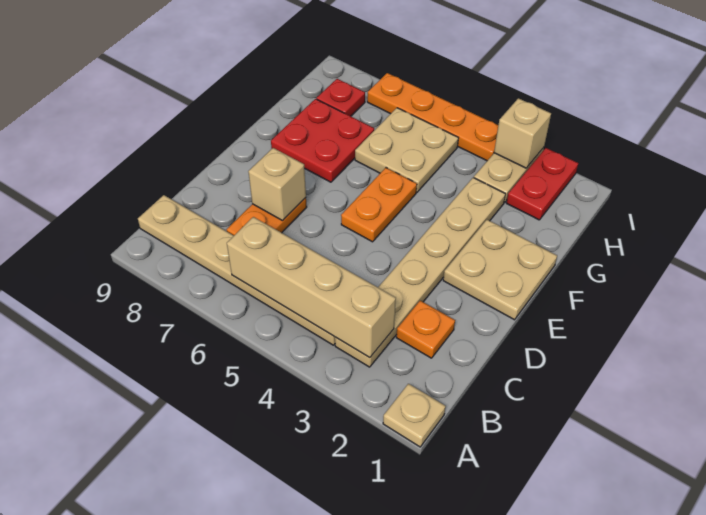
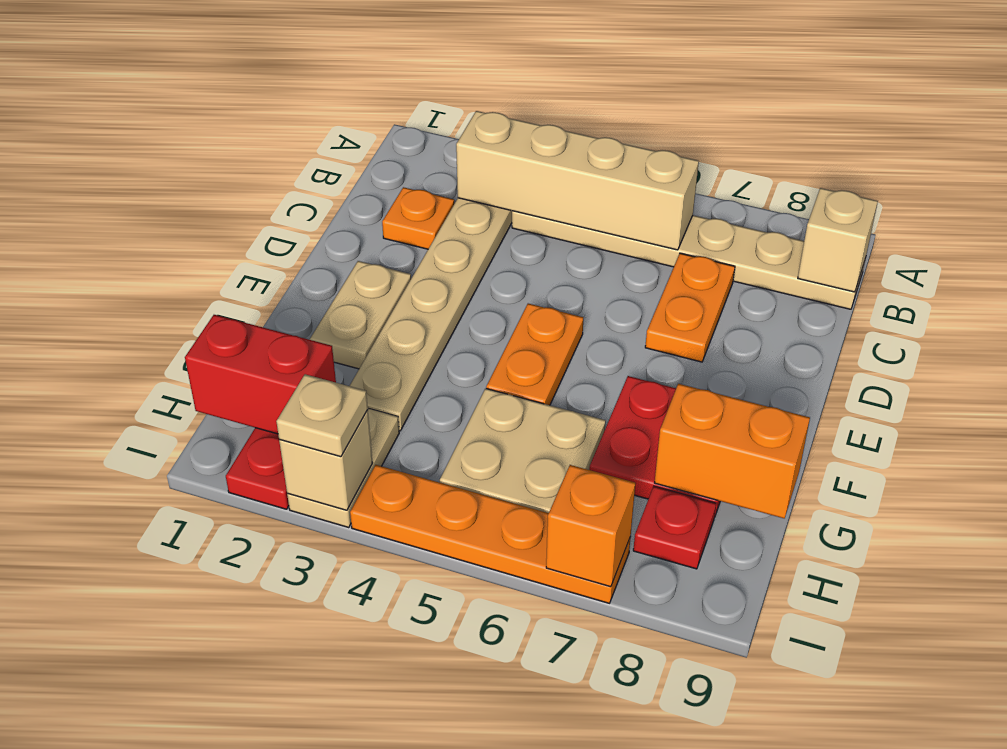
tan 1x1 plate [383,384,446,447] -> tan 1x1 plate moved to [276,374,368,457]
tan 1x1 brick [248,148,306,221] -> tan 1x1 brick moved to [798,188,878,292]
tan 2x2 plate [443,220,557,320] -> tan 1x2 plate [310,261,411,369]
none -> orange 1x2 brick [655,384,810,518]
none -> red 1x2 brick [185,315,336,434]
none -> orange 1x1 brick [546,465,635,587]

